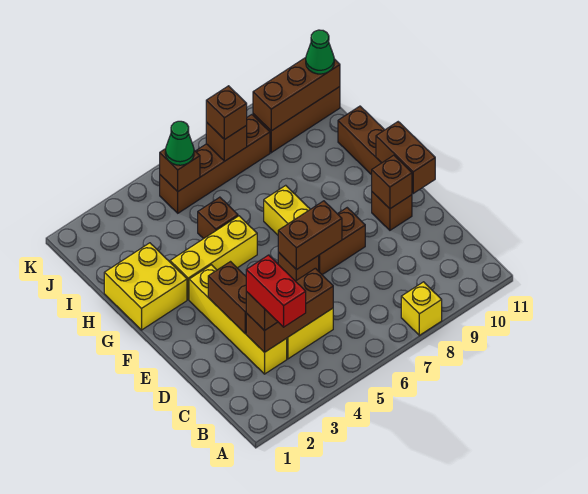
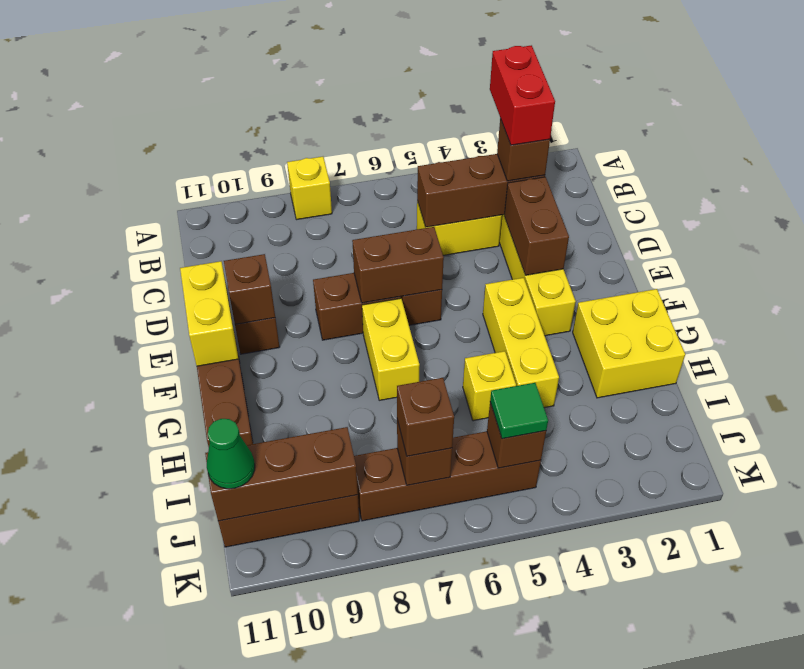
brown 1x2 brick [376,122,435,193] -> yellow 1x2 brick [180,261,238,366]
yellow 1x3 brick [170,216,257,300] -> yellow 1x3 brick turned to [483,278,559,408]
brown 1x1 brick [198,197,238,239] -> yellow 1x1 brick [463,351,516,421]
green 1x1 cone [165,121,194,165] -> green 1x1 tile [490,383,548,439]

